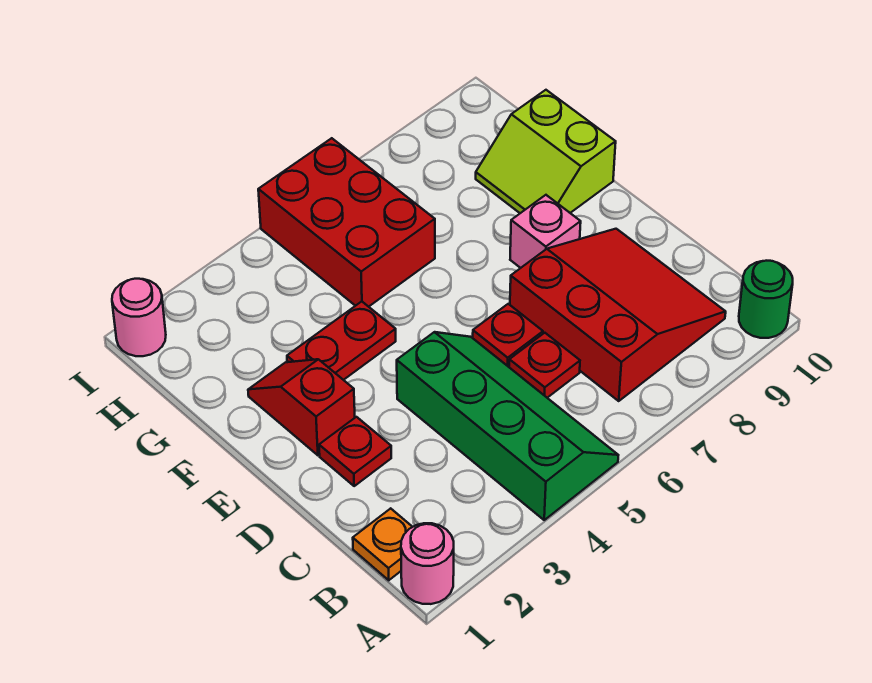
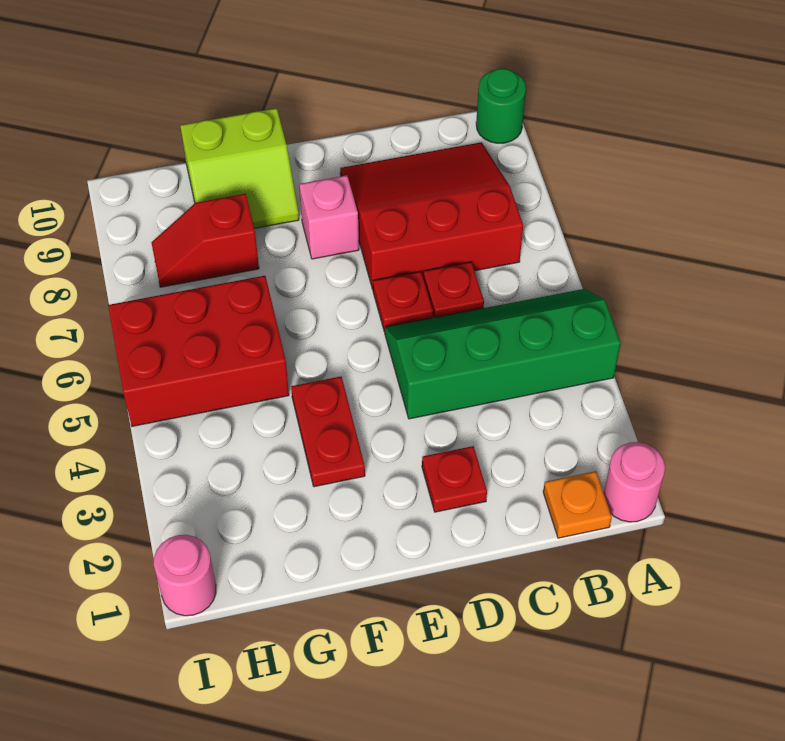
red 1x2 slope [248,359,355,455] -> red 1x2 slope moved to [151,194,259,287]

